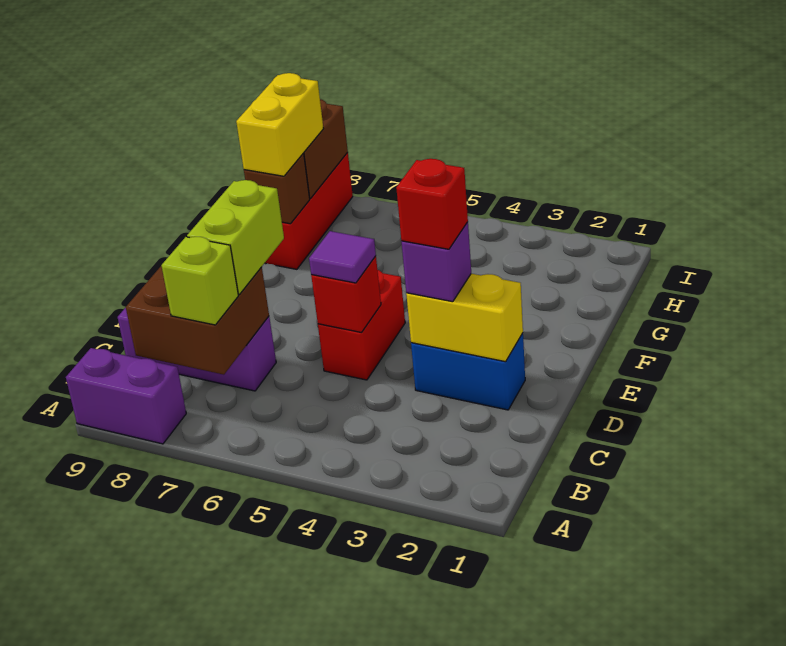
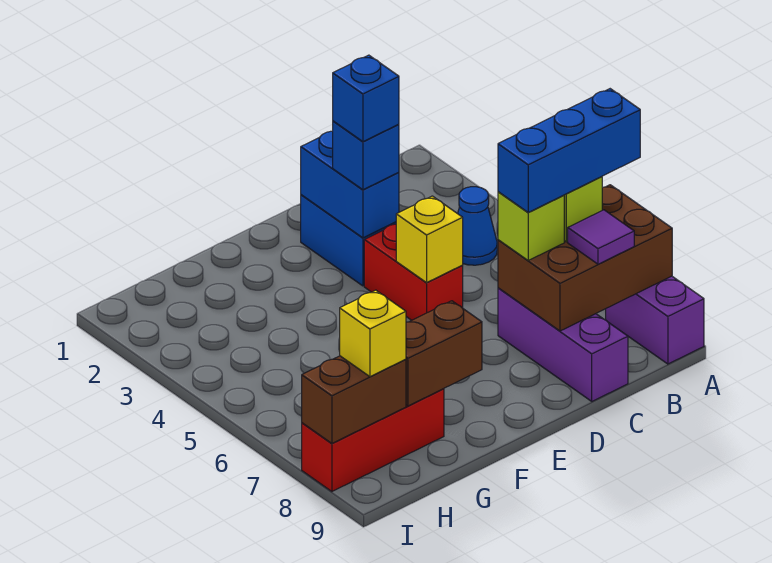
none -> blue 1x3 brick [498,89,640,212]
none -> blue 1x1 cone [458,187,497,265]
brown 2x2 brick [126,266,269,375] -> brown 2x3 brick [498,185,672,331]
lime 1x2 brick [187,180,284,294] -> lime 1x1 brick [498,192,564,260]
yellow 1x2 brick [406,274,523,362] -> blue 1x2 brick [301,131,399,238]
purple 1x1 brick [401,222,471,302] -> blue 1x1 brick [333,121,399,190]
red 1x1 brick [396,159,468,249] -> blue 1x1 brick [333,55,399,142]
red 1x2 brick [318,270,405,380] -> red 1x2 brick turned to [364,224,463,320]
red 1x1 brick [311,256,381,333] -> yellow 1x1 brick [396,196,463,283]
purple 1x1 tile [309,231,376,283] -> purple 1x1 tile moved to [568,210,634,264]
brown 1x1 brick [244,154,310,224] -> brown 1x2 brick [406,301,482,406]
yellow 1x2 brick [236,73,323,176] -> yellow 1x1 brick [340,290,406,377]

